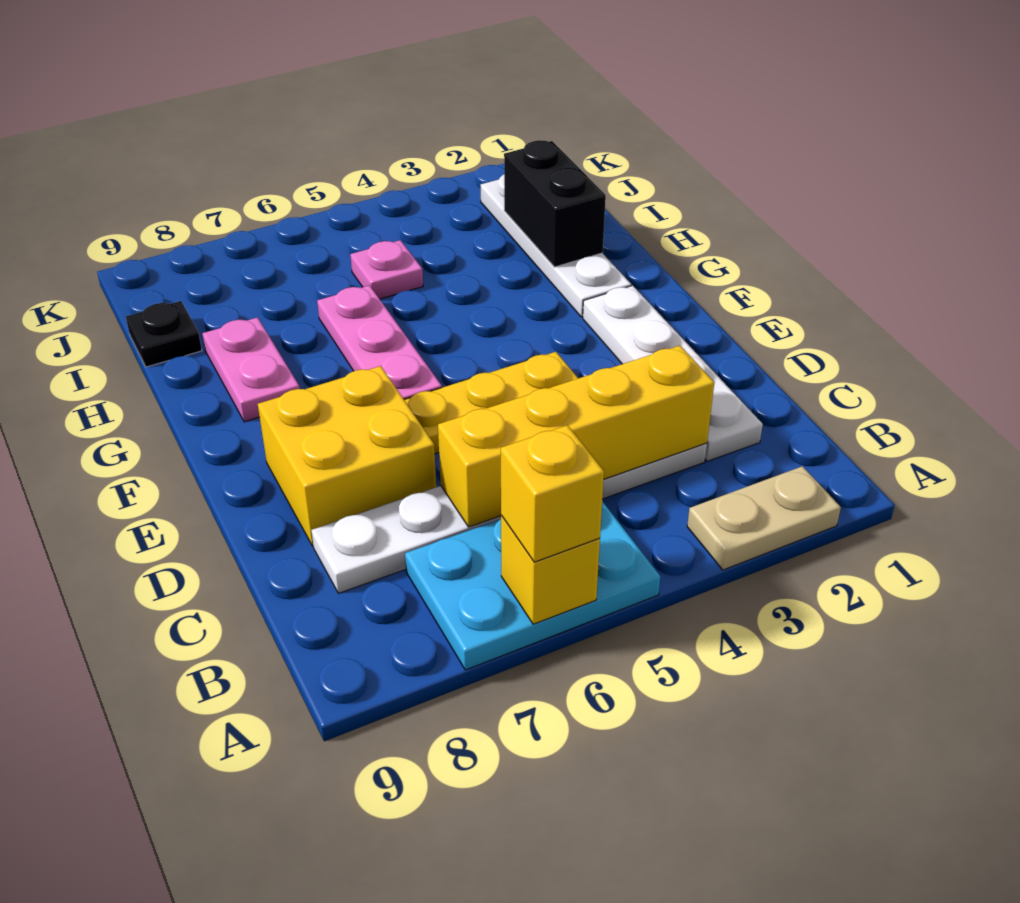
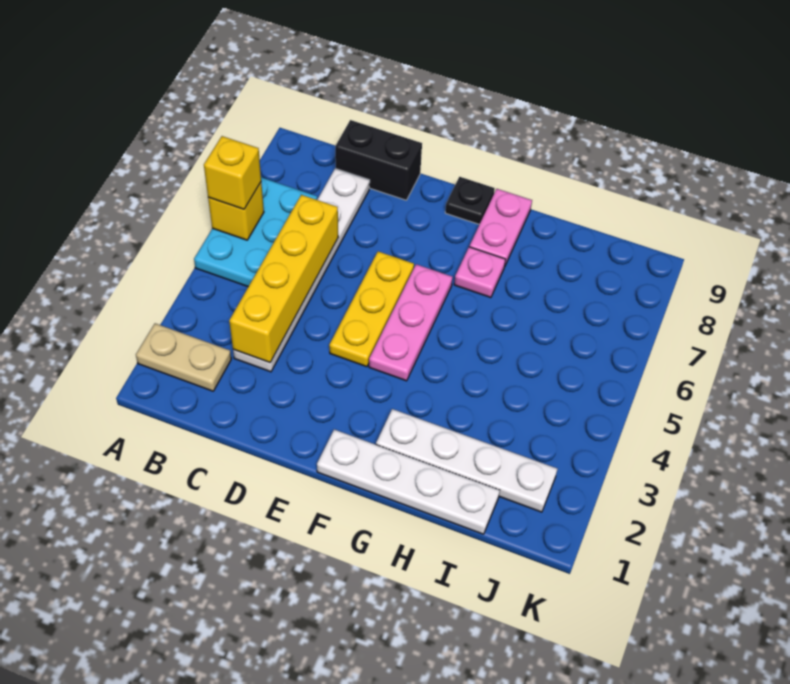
tan 1x2 plate [687,466,841,570] -> tan 1x2 plate turned to [136,323,231,391]
white 1x4 plate [583,286,763,461] -> white 1x4 plate moved to [317,430,500,534]
yellow 2x2 brick [258,366,436,546] -> none
pink 1x3 plate [317,285,442,400] -> pink 1x3 plate turned to [369,264,453,381]
pink 1x2 plate [202,317,300,422] -> pink 1x2 plate turned to [469,189,532,267]
black 1x2 brick [504,140,606,267] -> black 1x2 brick moved to [335,120,422,200]
pink 1x1 plate [350,240,423,299] -> pink 1x1 plate moved to [454,247,505,298]
black 1x1 plate [126,301,202,367] -> black 1x1 plate moved to [445,177,495,224]

